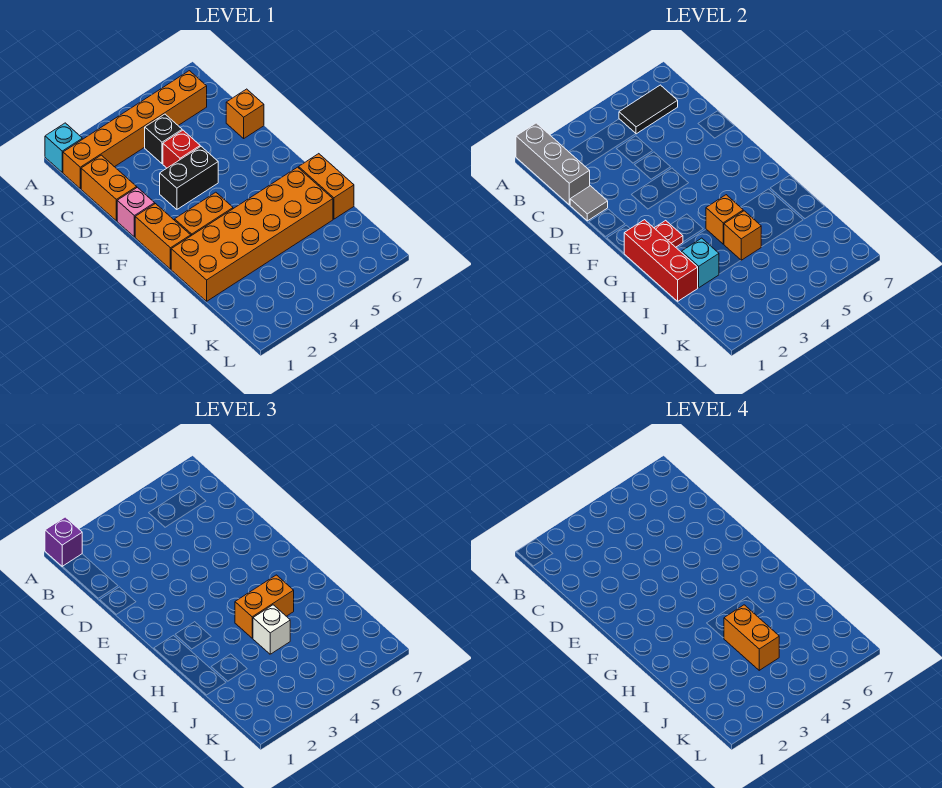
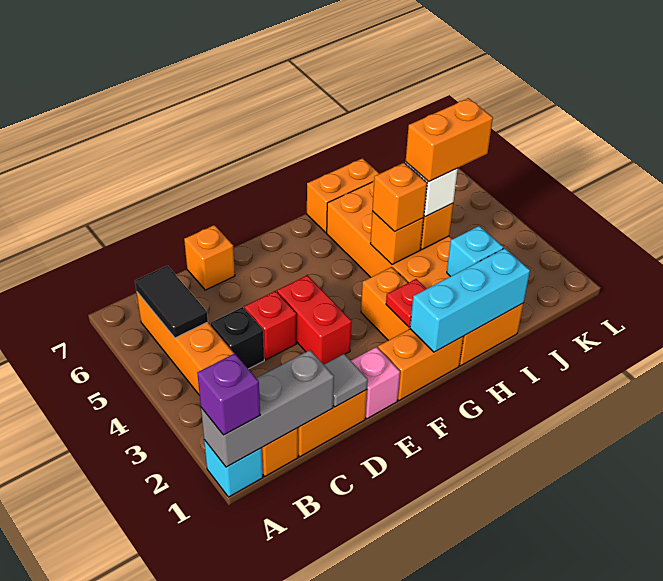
black 1x2 brick [160,146,218,209] -> red 1x2 brick [277,275,352,364]
red 1x3 brick [624,220,698,301] -> cyan 1x3 brick [410,248,530,352]
orange 1x2 brick [235,575,294,638] -> orange 1x1 brick [372,163,427,232]

